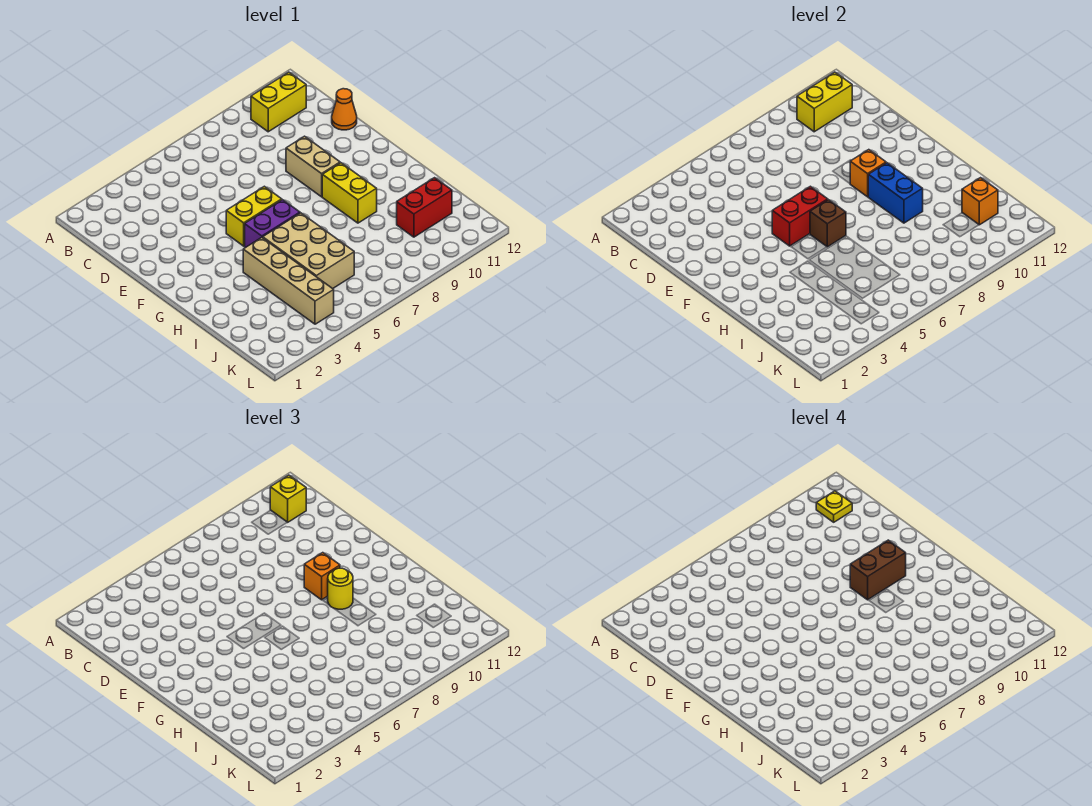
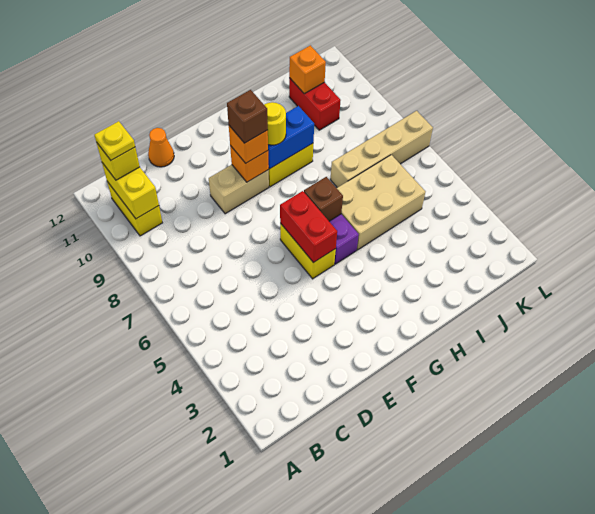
brown 1x2 brick [850,540,906,600] -> brown 1x1 brick [227,90,268,143]
tan 1x4 brick [243,238,334,324] -> tan 1x4 brick moved to [330,111,433,188]

